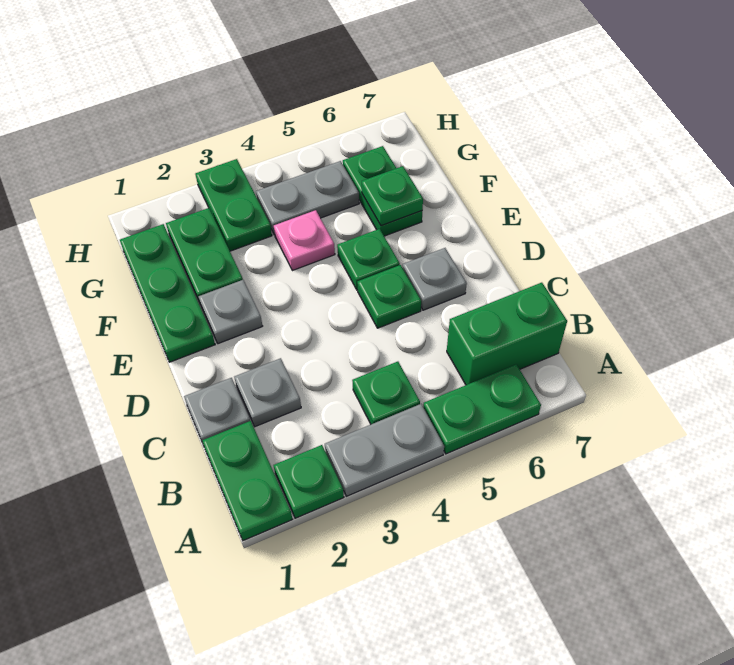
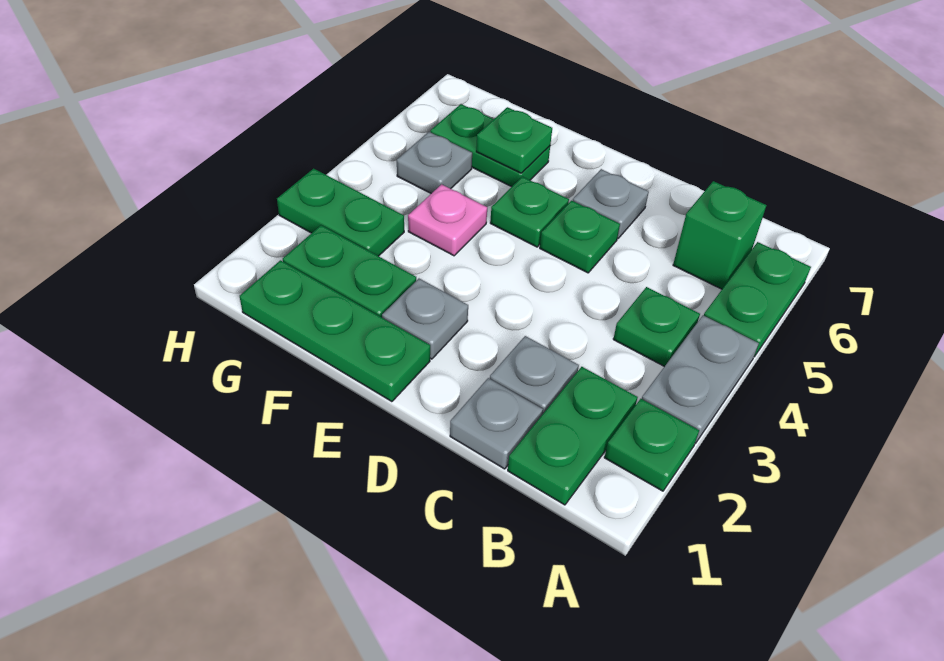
green 1x2 plate [202,421,292,541] -> green 1x2 plate turned to [508,367,638,505]
green 1x2 brick [447,283,567,385] -> green 1x1 brick [673,181,766,289]
grey 1x2 plate [256,161,359,235] -> grey 1x1 plate [397,132,472,194]

